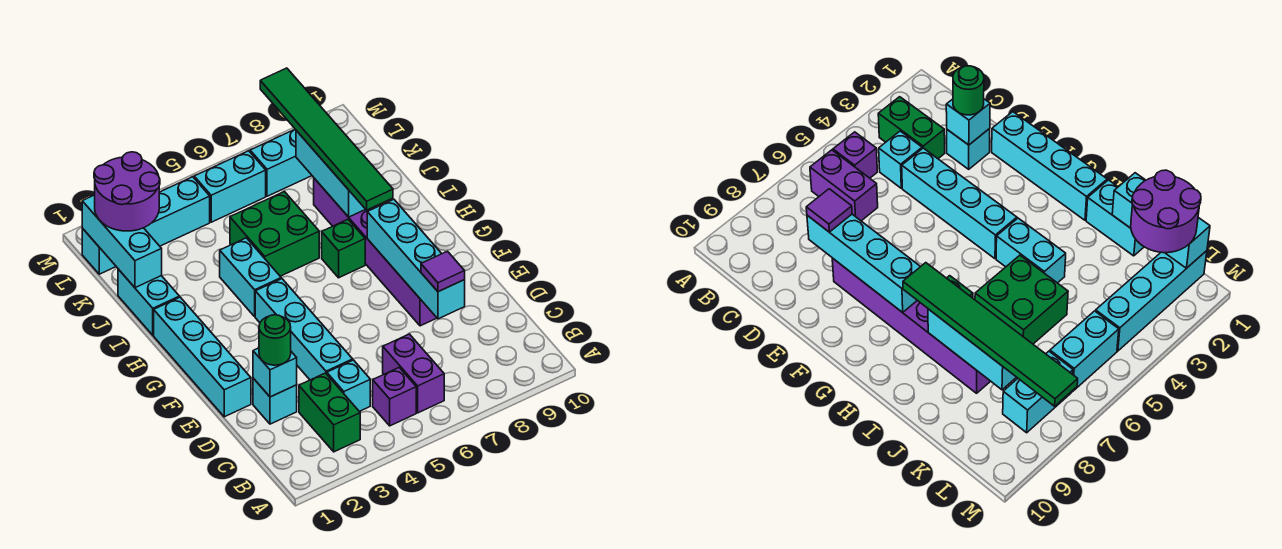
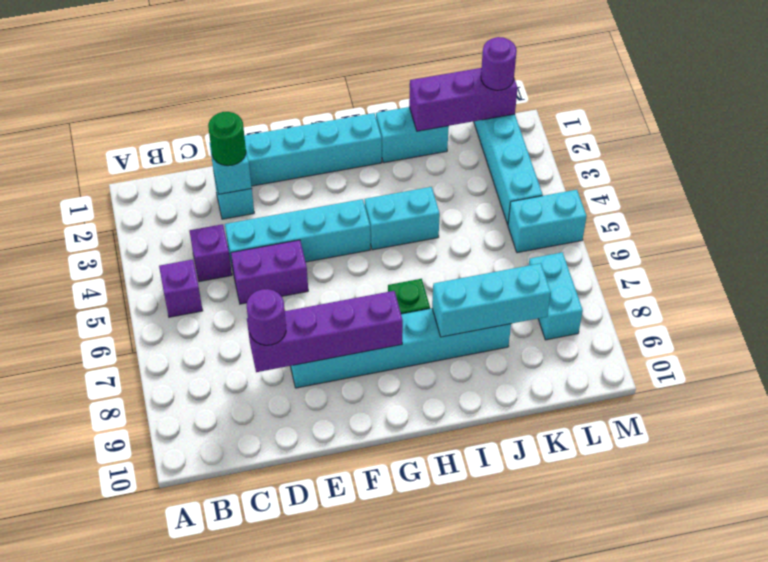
green 1x2 brick [299,373,360,452] -> none
purple 1x2 brick [383,334,444,413] -> purple 1x2 brick moved to [231,240,308,304]
cyan 1x1 brick [327,360,370,411] -> purple 1x1 brick [190,224,232,282]
cyan 1x4 brick [367,199,465,319] -> purple 1x4 brick [247,291,403,372]
purple 1x1 tile [421,251,465,292] -> purple 1x1 round brick [247,289,286,345]
purple 1x6 brick [314,178,437,326] -> cyan 1x6 brick [291,308,511,388]
green 1x6 tile [260,68,393,210] -> none
green 2x2 brick [230,192,319,276] -> none
cyan 1x3 brick [82,195,162,288] -> purple 1x3 brick [409,68,518,131]
purple 2x2 round brick [94,152,160,231] -> purple 1x1 round brick [481,37,517,90]
cyan 1x2 brick [194,151,266,222] -> cyan 1x2 brick turned to [508,190,587,253]

